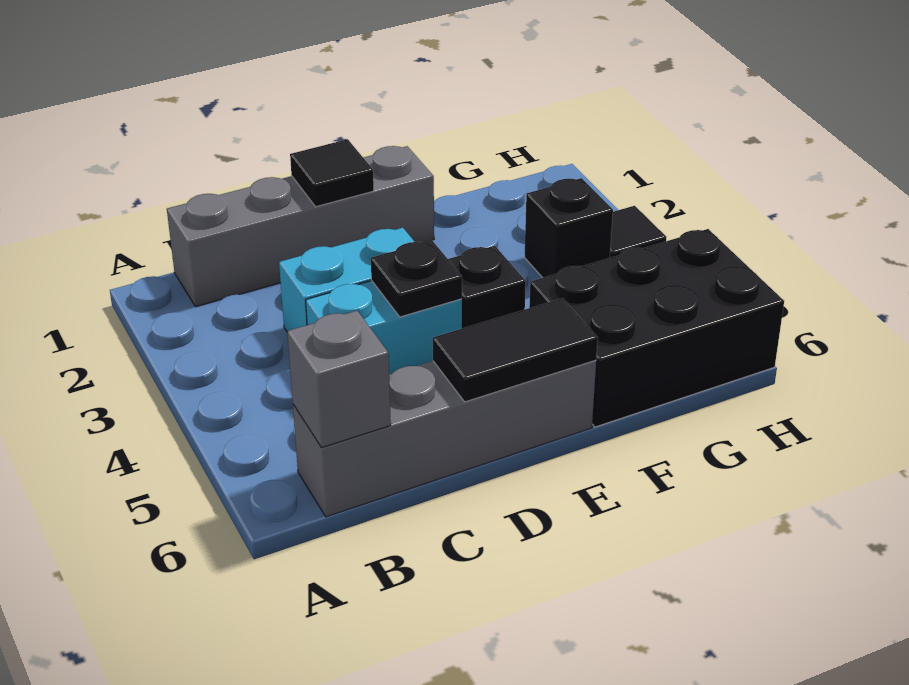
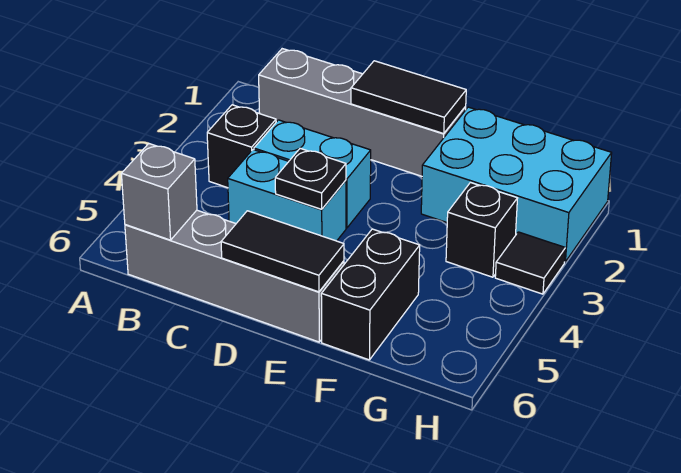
black 1x1 tile [290,139,374,207] -> black 1x2 tile [351,61,466,133]
black 1x1 brick [448,246,526,328] -> black 1x1 brick moved to [207,105,276,188]
none -> cyan 2x3 brick [421,107,612,262]
black 2x3 brick [529,229,784,427] -> black 1x2 brick [321,229,420,360]

